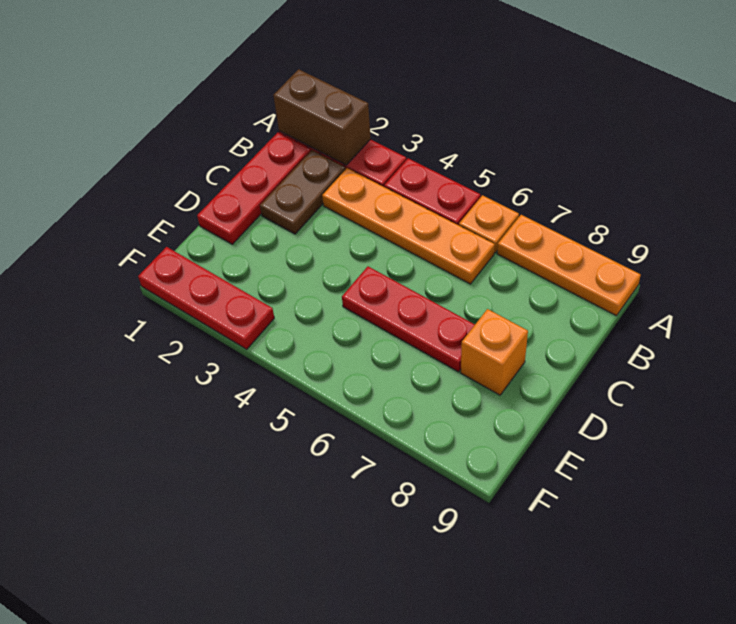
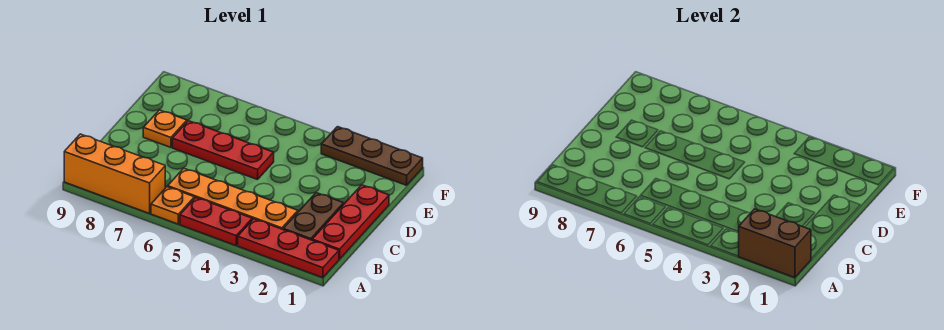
orange 1x3 plate [497,215,641,316] -> orange 1x3 brick [64,134,165,214]
orange 1x1 brick [461,309,528,395] -> orange 1x1 plate [143,110,187,147]
red 1x3 plate [138,247,274,349] -> brown 1x3 plate [321,127,423,185]

